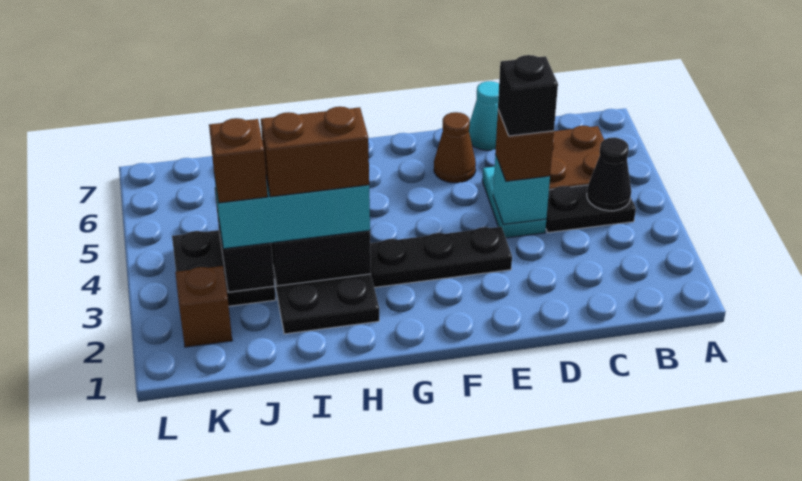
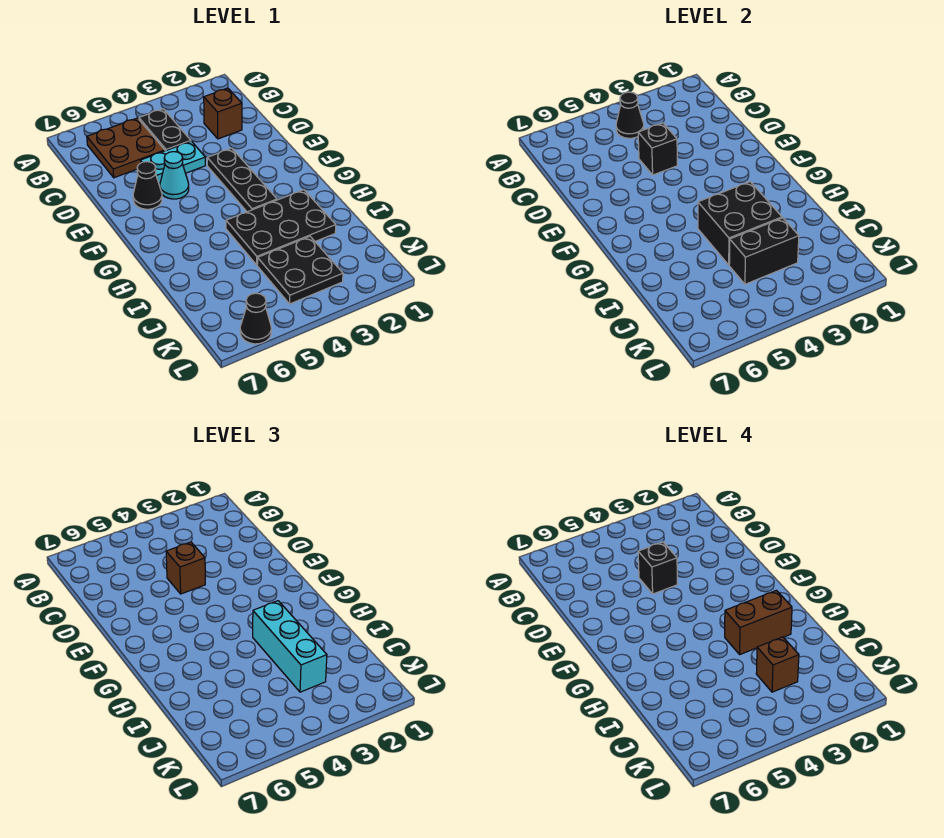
cyan 1x1 brick [493,154,550,224] -> black 1x1 brick [638,123,677,175]
cyan 1x1 cone [469,81,499,150] -> cyan 1x1 cone moved to [160,152,189,199]
brown 1x1 cone [434,112,476,183] -> black 1x1 cone [133,162,162,209]
brown 1x2 brick [261,107,369,197] -> brown 1x2 brick turned to [725,590,792,654]
brown 1x1 brick [175,266,232,347] -> brown 1x1 brick moved to [204,88,242,139]
none -> black 1x1 cone [240,293,271,344]

